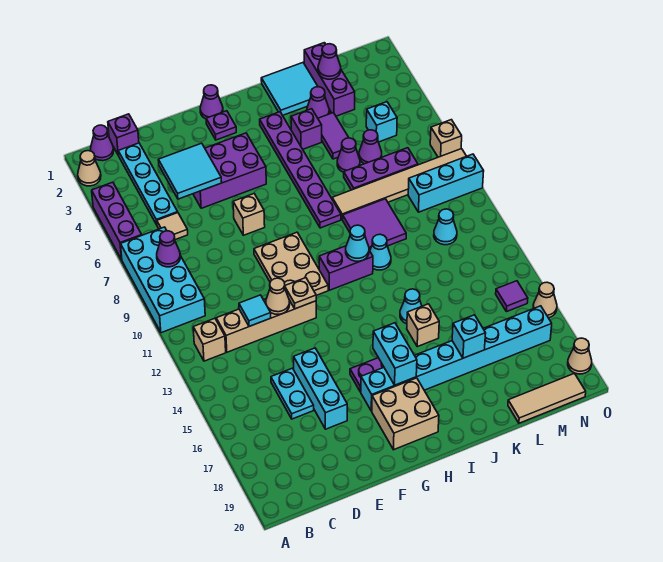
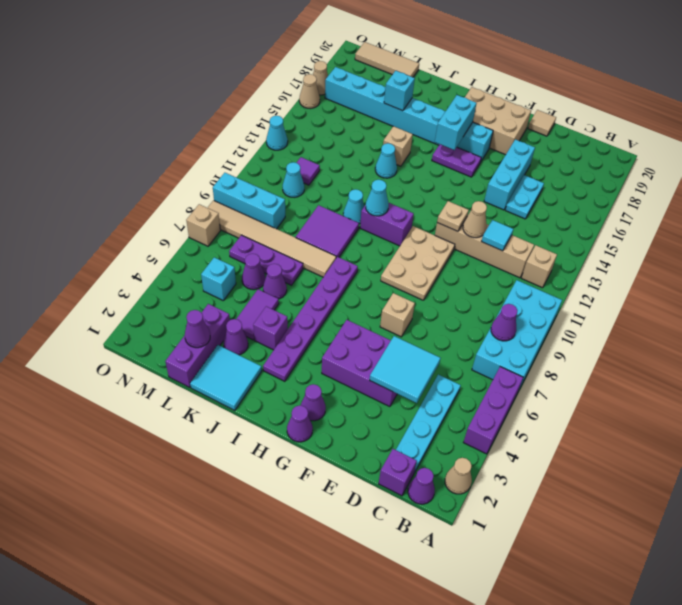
tan 1x1 tile [157,213,188,240] -> tan 1x1 tile moved to [528,110,556,136]
purple 1x1 plate [206,111,236,140] -> purple 1x1 cone [301,384,326,421]
tan 2x2 brick [372,378,439,450] -> tan 2x3 brick [465,87,531,155]
purple 1x1 tile [496,281,528,312] -> purple 1x1 tile moved to [297,157,320,185]
none -> cyan 1x1 cone [266,116,288,150]
tan 1x1 cone [568,338,592,374] -> tan 1x1 cone moved to [313,61,328,95]

